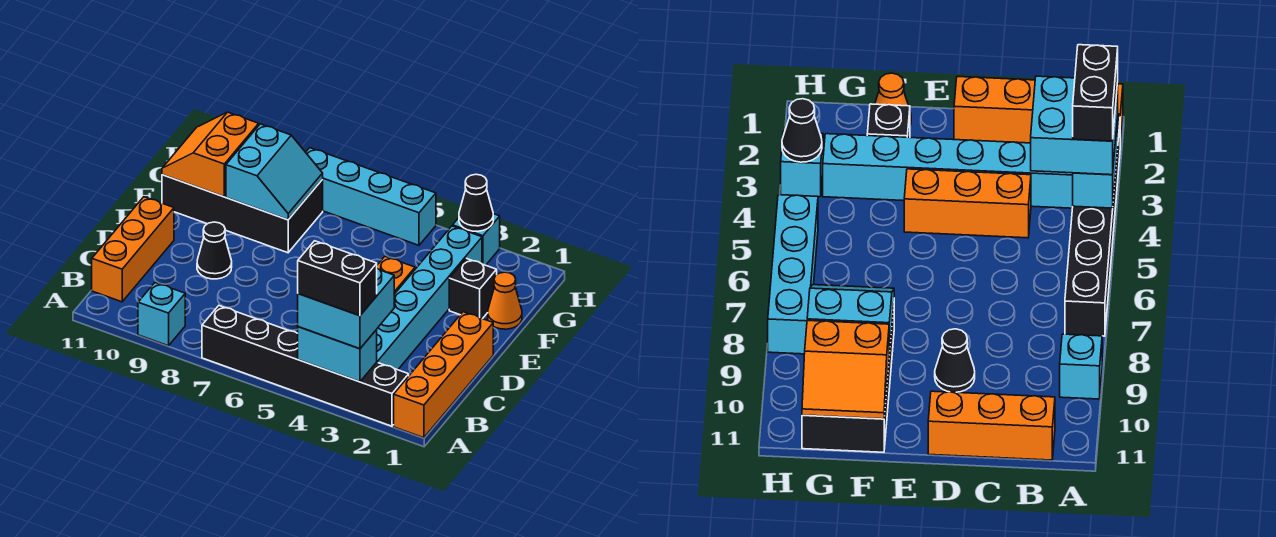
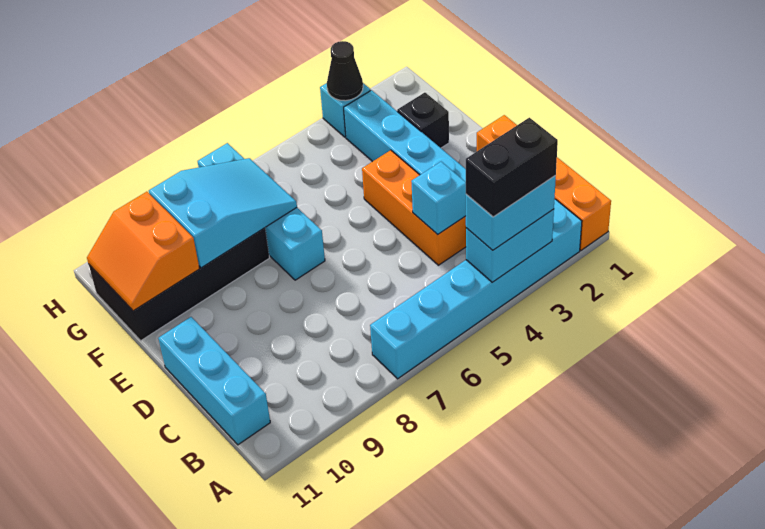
black 1x6 brick [202,306,409,426] -> cyan 1x6 brick [370,199,582,379]
cyan 2x2 brick [298,269,394,349] -> cyan 1x2 brick [466,176,556,250]
cyan 1x1 brick [138,283,185,346] -> cyan 1x1 brick moved to [411,162,466,234]
orange 1x3 brick [92,197,174,302] -> cyan 1x3 brick [158,317,270,445]
black 1x1 cone [197,222,232,279] -> none
orange 1x1 cone [488,272,522,329] -> none
cyan 2x2 slope [226,124,323,220] -> cyan 2x3 slope [149,158,297,268]
cyan 1x4 brick [306,148,436,245] -> cyan 1x4 brick turned to [198,143,325,280]

